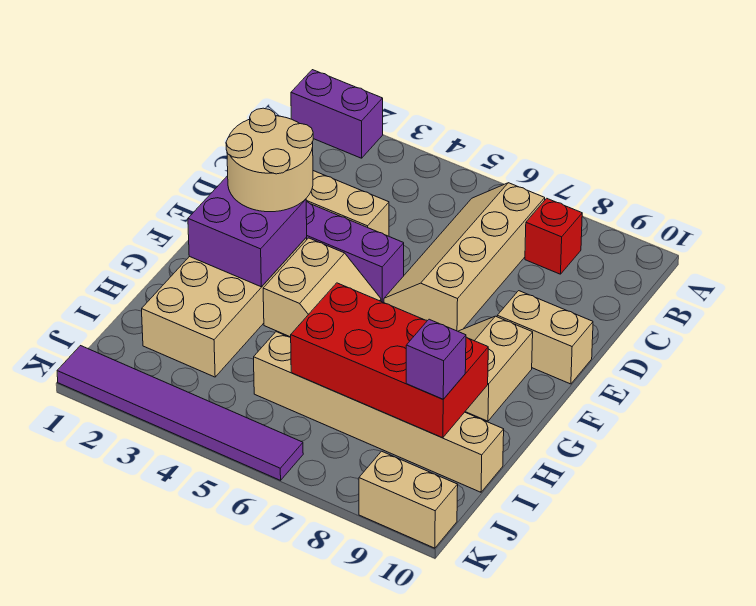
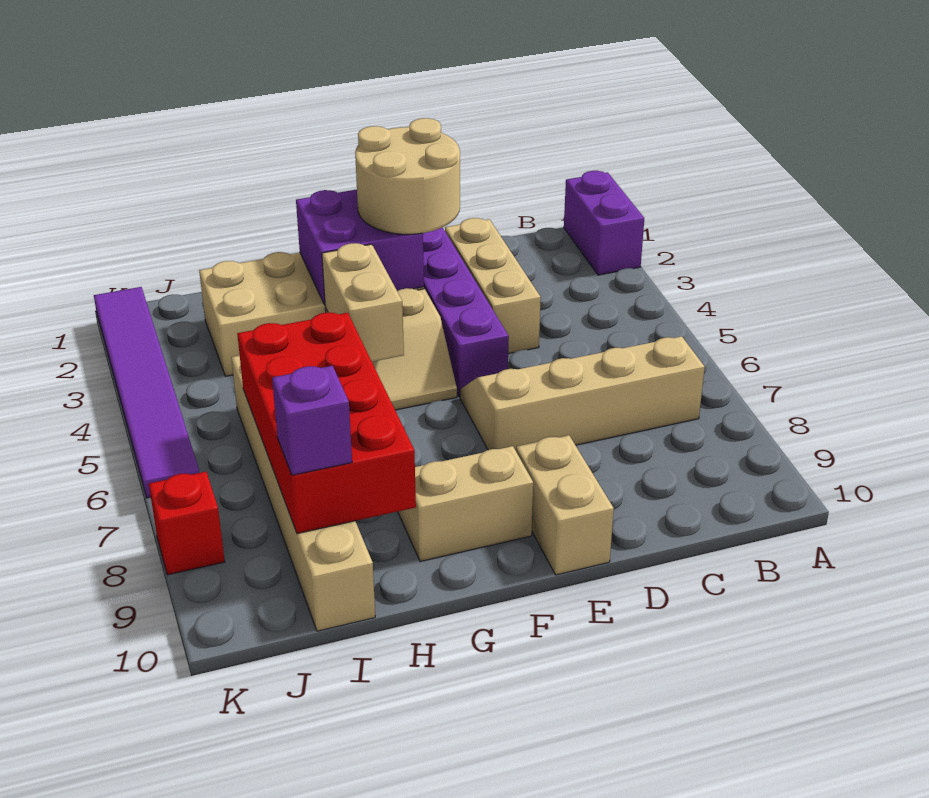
red 1x1 brick [525,198,582,274] -> red 1x1 brick moved to [149,472,225,575]
tan 1x2 brick [359,451,458,548] -> tan 1x2 brick moved to [322,243,404,362]

